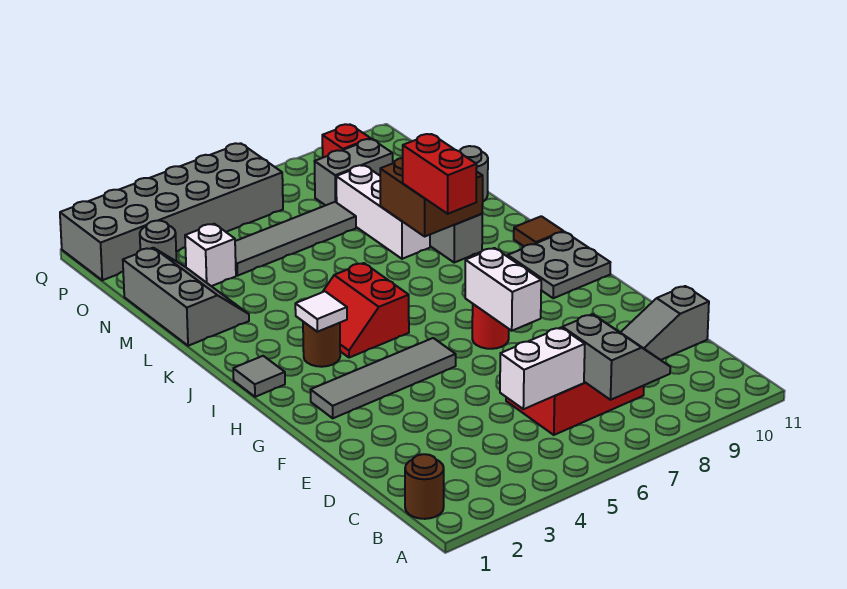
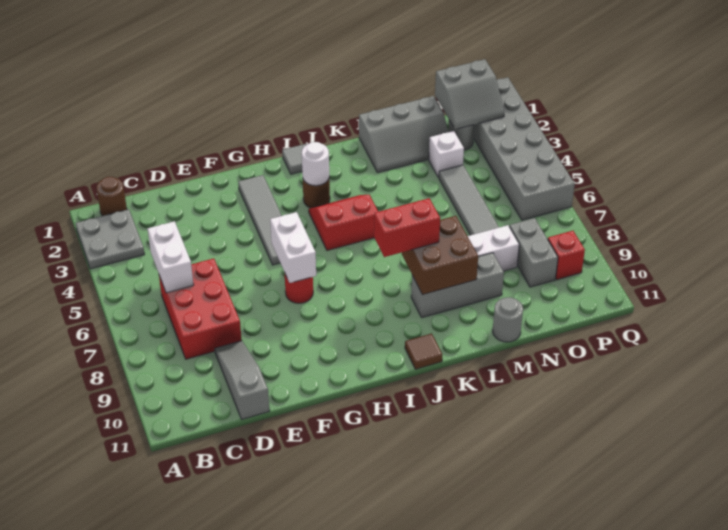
grey 2x2 slope [563,314,670,400] -> grey 2x2 slope moved to [435,59,504,129]
white 1x2 brick [465,248,541,331] -> white 1x2 brick turned to [270,212,316,283]
grey 2x2 plate [508,232,610,298] -> grey 2x2 plate moved to [76,209,145,269]
white 1x1 tile [295,291,347,332] -> white 1x1 round brick [302,142,329,186]

